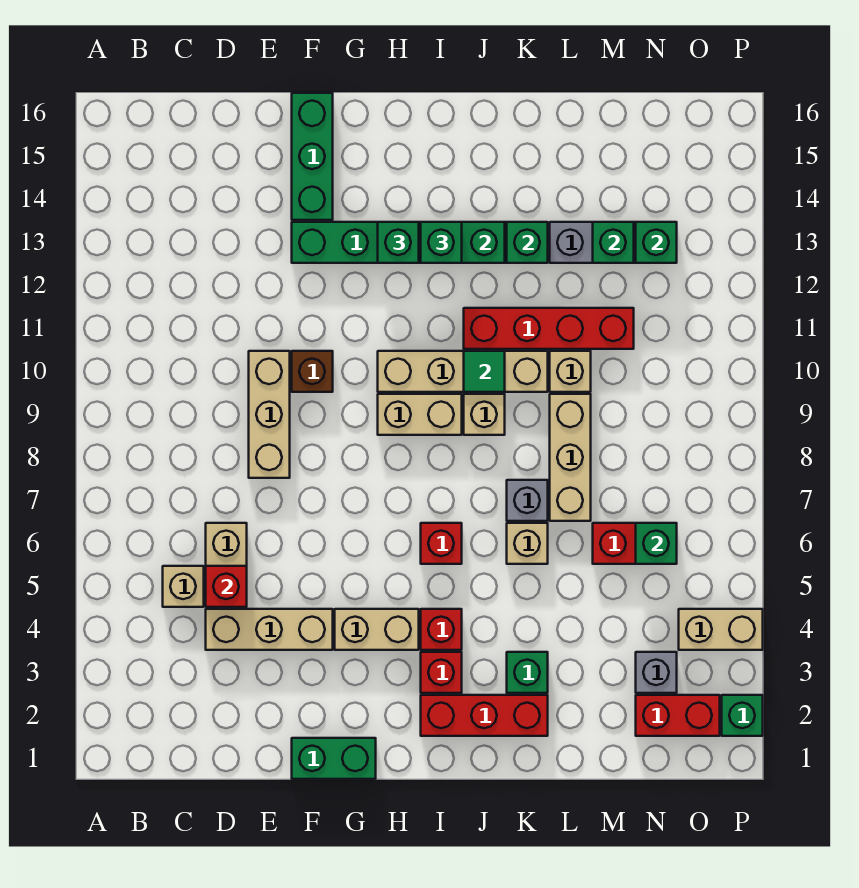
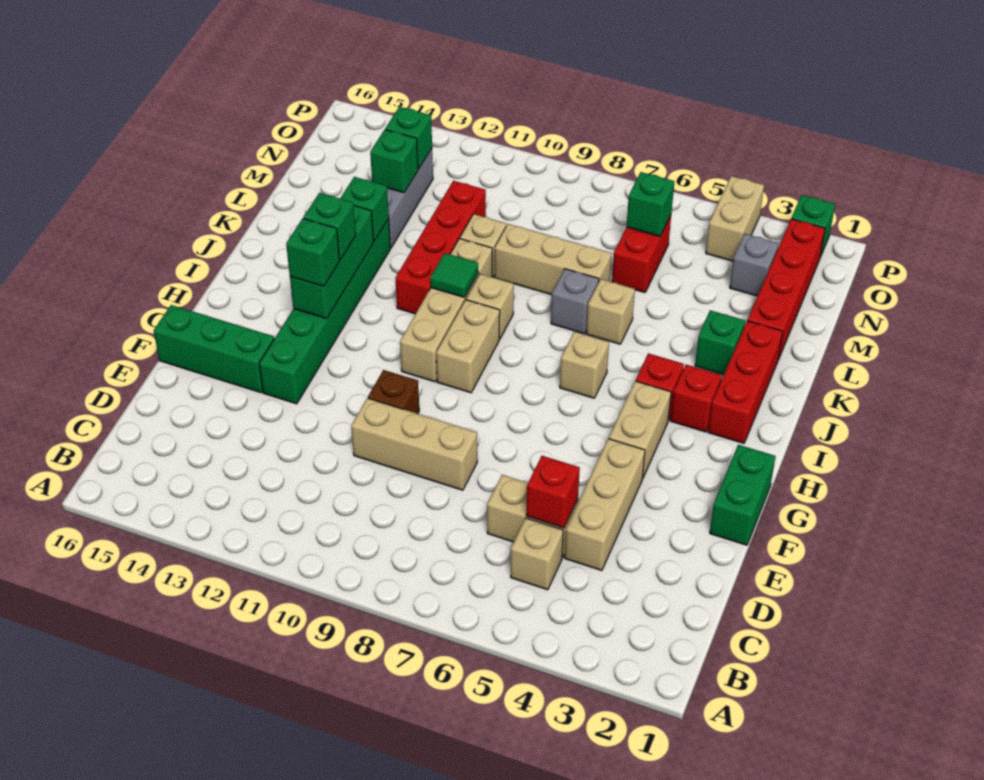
red 1x1 brick [421,523,462,564] -> tan 1x1 brick [560,332,609,398]
red 1x2 brick [636,695,720,736] -> red 1x4 brick [748,219,825,359]

